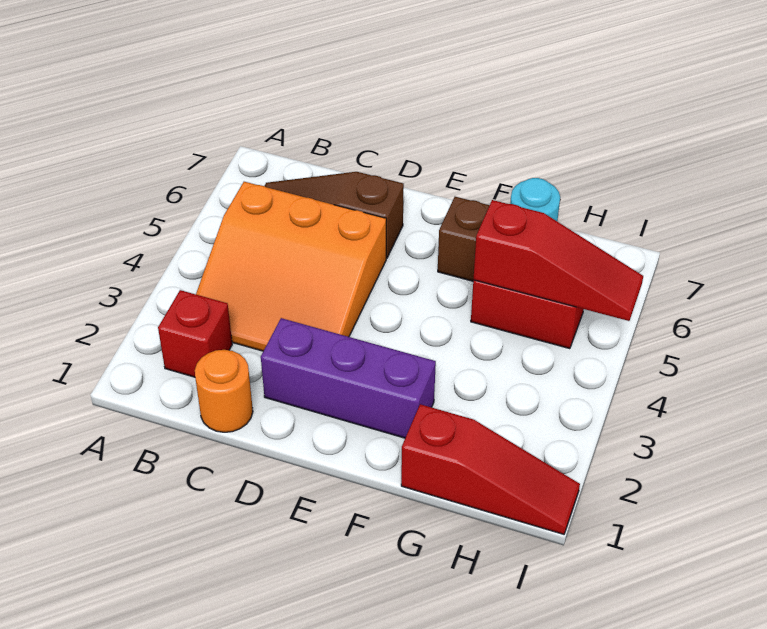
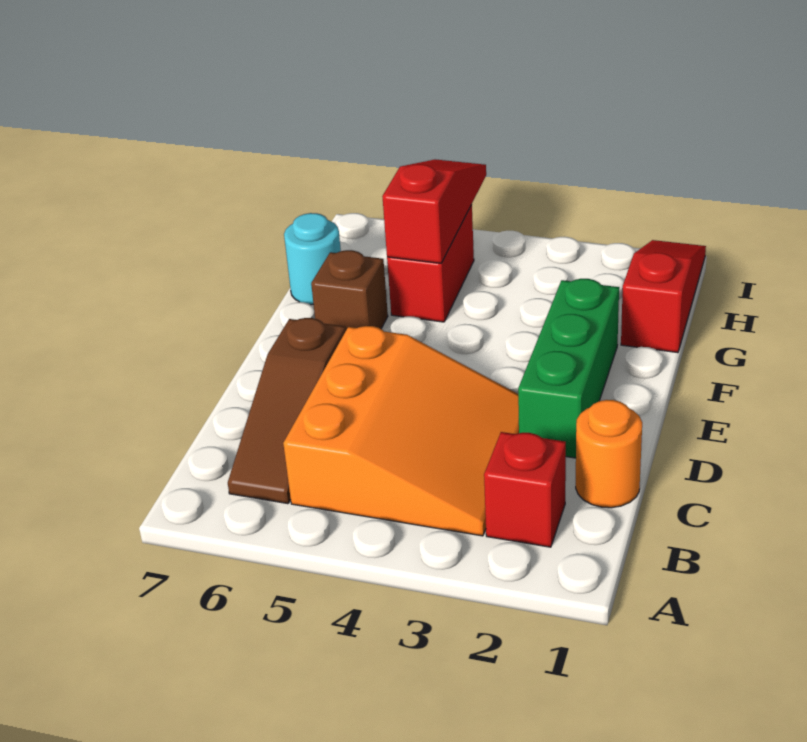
purple 1x3 brick [261,318,436,438] -> green 1x3 brick [518,279,619,458]

